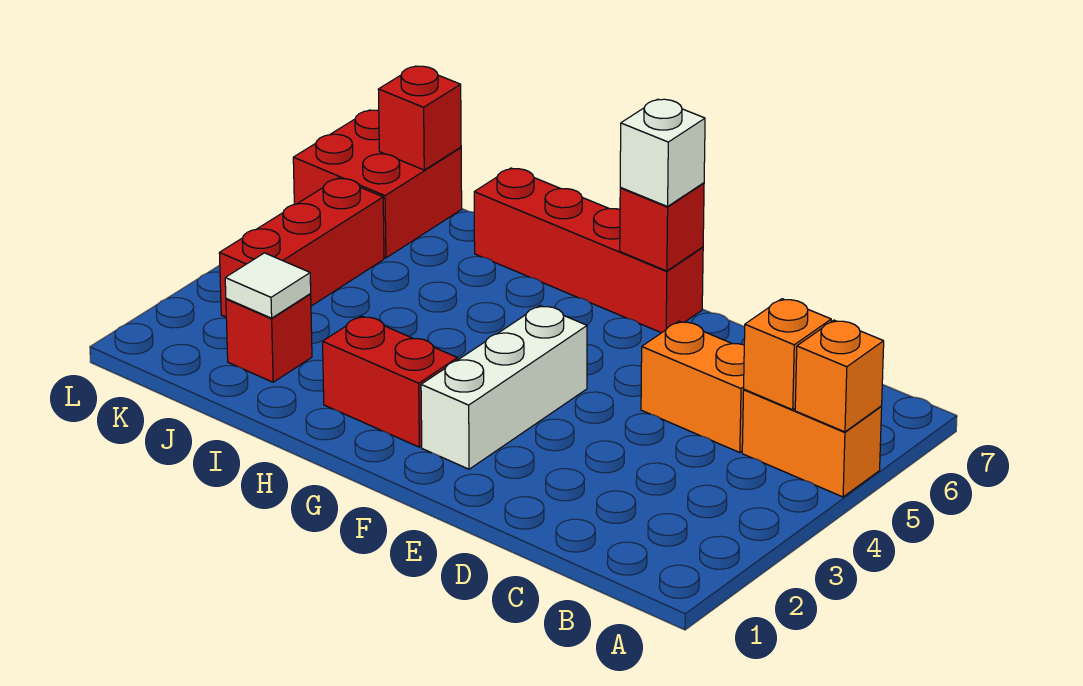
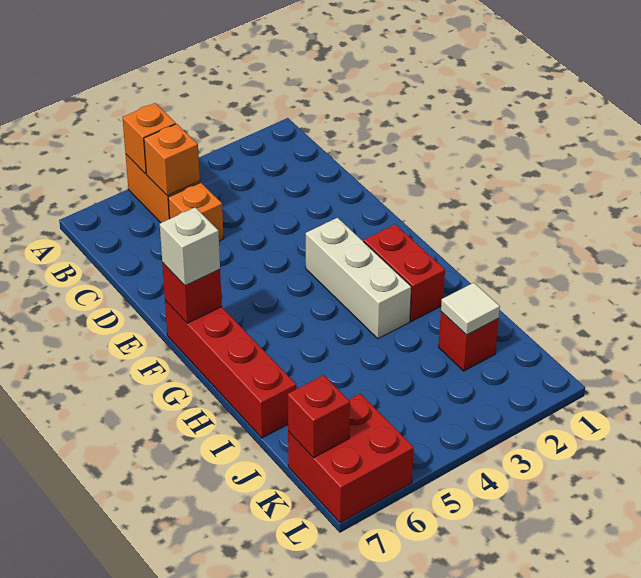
orange 1x2 brick [641,321,744,453] -> orange 1x1 brick [168,183,224,241]
white 1x3 brick [421,306,587,469] -> white 1x3 brick turned to [306,218,412,339]
red 1x3 brick [219,178,384,317] -> none

